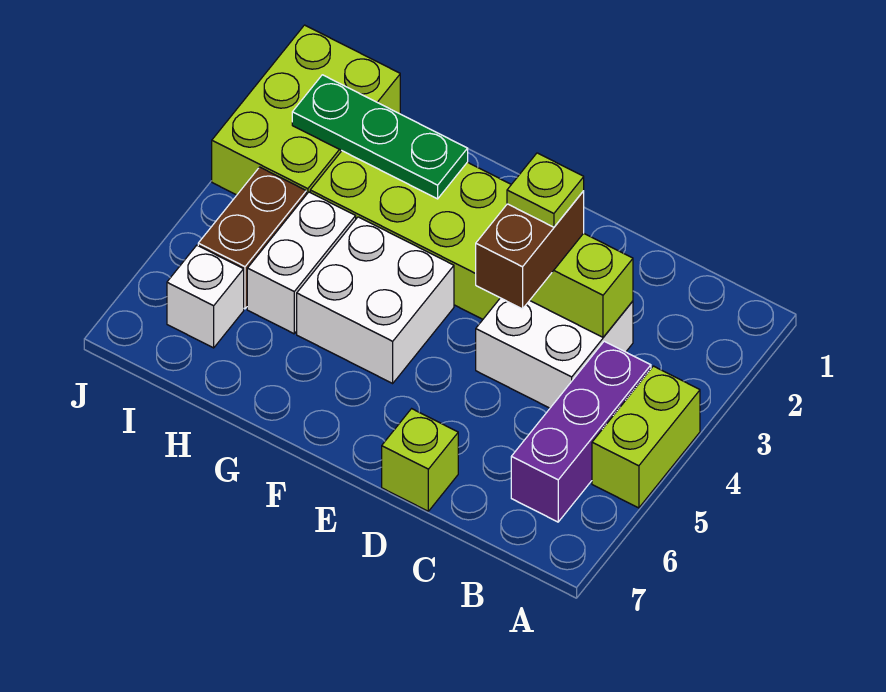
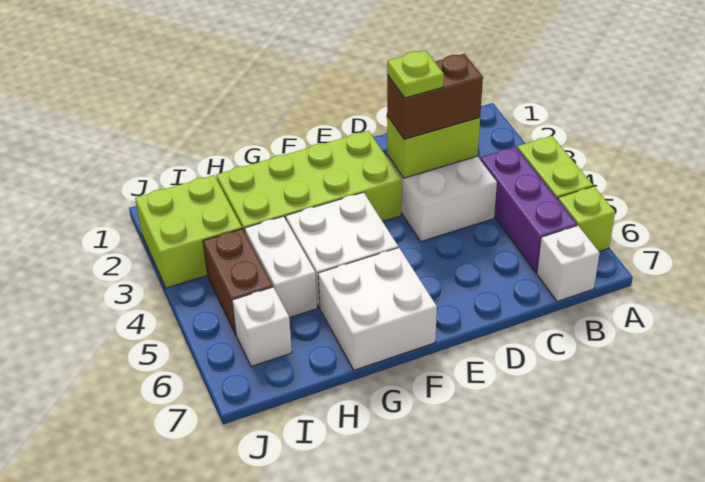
none -> white 1x1 brick [537,226,600,302]
brown 1x2 brick [476,191,584,309] -> brown 1x2 brick turned to [387,54,483,139]
lime 1x1 brick [382,409,458,511] -> lime 1x1 brick moved to [558,186,615,252]
none -> white 2x2 brick [318,248,437,370]
green 1x3 plate [292,75,468,199] -> none
lime 2x3 brick [212,25,400,195] -> lime 2x2 brick [135,175,242,288]

